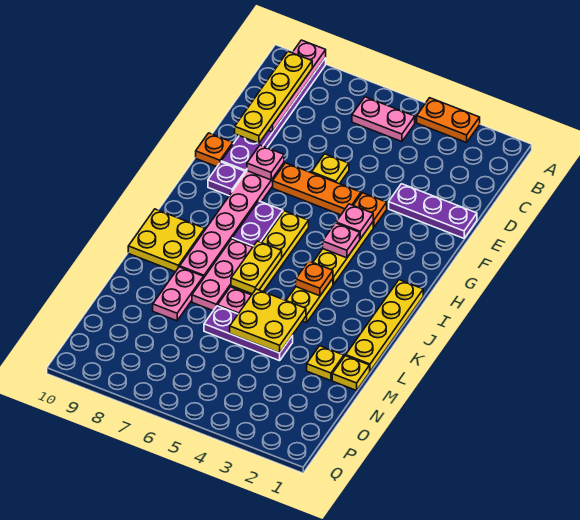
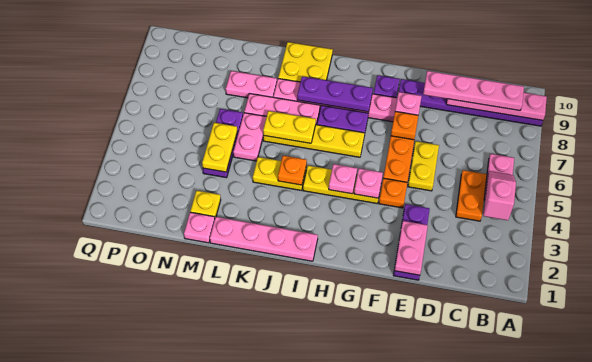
orange 1x2 plate [417,98,480,142] -> orange 1x2 plate moved to [456,170,487,221]
none -> pink 1x2 slope [483,171,516,220]
yellow 1x4 plate [235,52,312,143] -> pink 1x4 plate [423,71,524,111]
none -> pink 1x2 plate [394,221,428,275]
yellow 1x1 plate [312,154,349,184] -> yellow 1x2 plate [408,141,439,191]
orange 1x1 plate [196,133,233,167] -> orange 1x1 plate moved to [391,111,418,140]
none -> purple 1x3 plate [297,76,373,112]
yellow 1x4 plate [346,280,423,371] -> pink 1x4 plate [210,217,318,261]
yellow 2x2 plate [230,289,306,353] -> yellow 1x2 plate [202,123,237,172]
yellow 1x1 plate [332,356,370,390] -> pink 1x1 plate [184,212,215,243]

